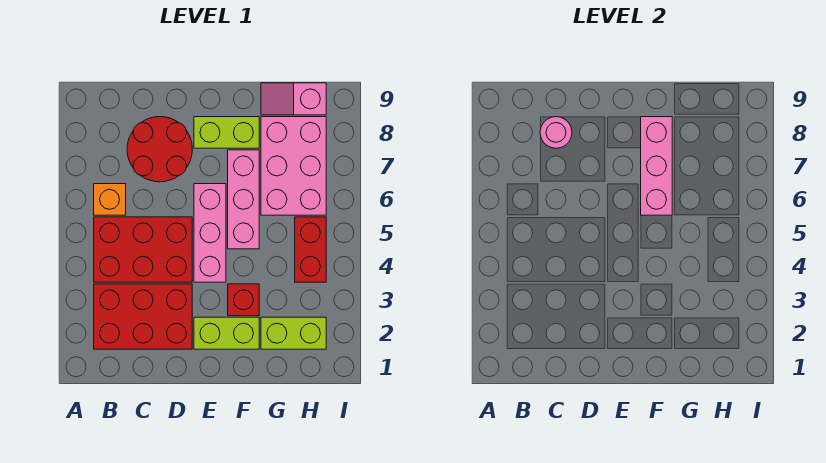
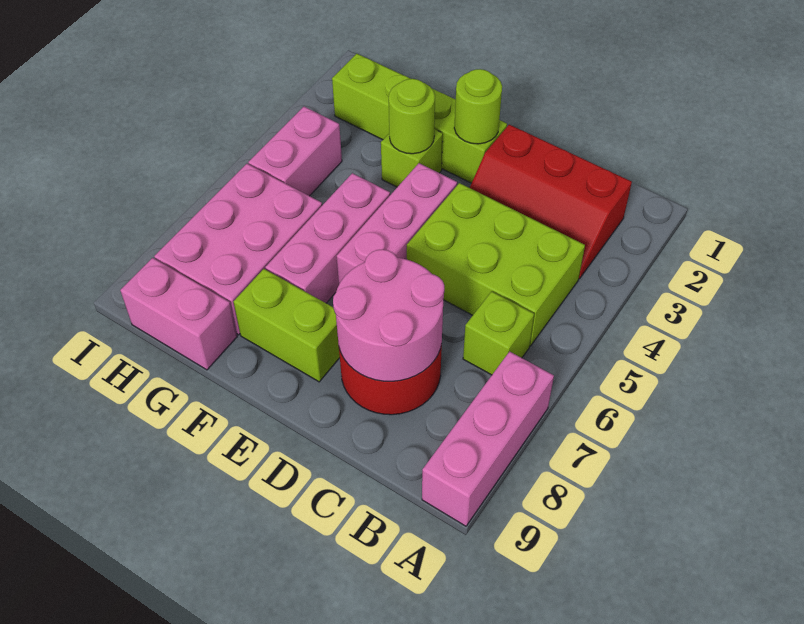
red 2x3 brick [94,284,192,349] -> red 2x3 slope [470,125,632,279]
red 2x3 brick [94,217,192,282] -> lime 2x3 brick [407,183,585,346]
orange 1x1 brick [94,184,126,215] -> lime 1x1 brick [463,291,534,375]
pink 1x1 round brick [540,117,572,148] -> pink 2x2 round brick [333,249,444,381]
none -> lime 1x1 round brick [454,69,502,144]
red 1x1 brick [228,284,259,316] -> lime 1x1 brick [381,129,443,187]
none -> lime 1x1 round brick [389,79,435,154]
pink 1x3 brick [641,117,672,215] -> pink 1x3 brick moved to [422,352,554,526]
pink 1x2 slope [261,83,326,115] -> pink 1x2 brick [120,258,237,370]
red 1x2 brick [295,217,326,282] -> pink 1x2 brick [248,107,342,196]

